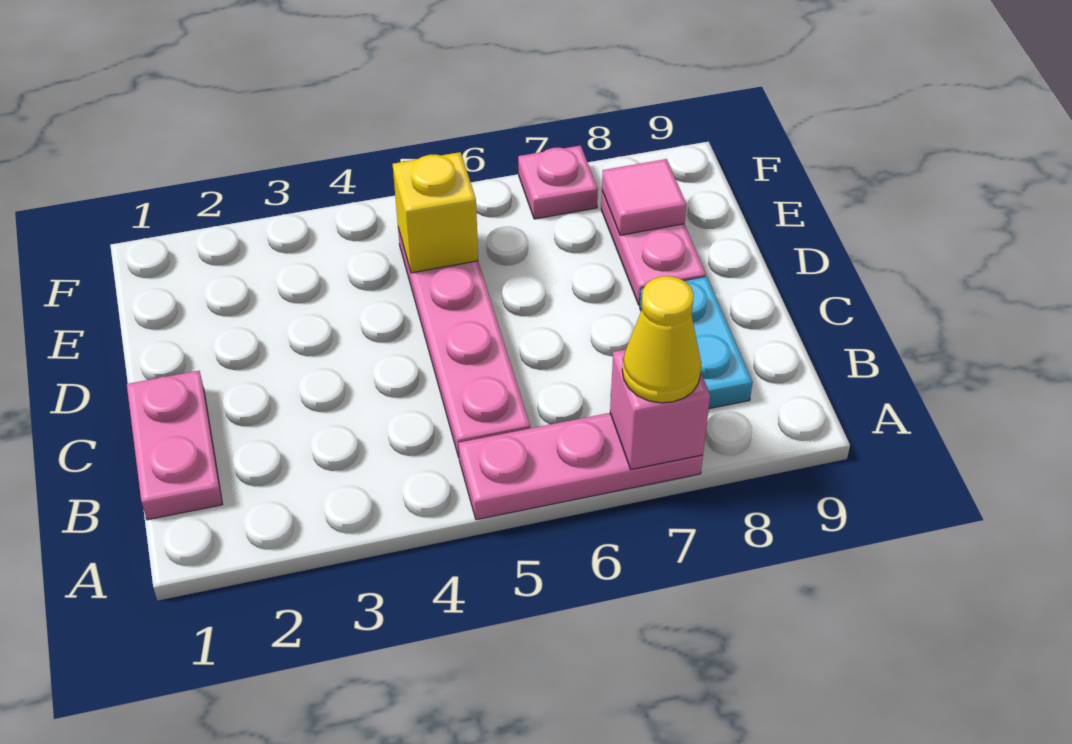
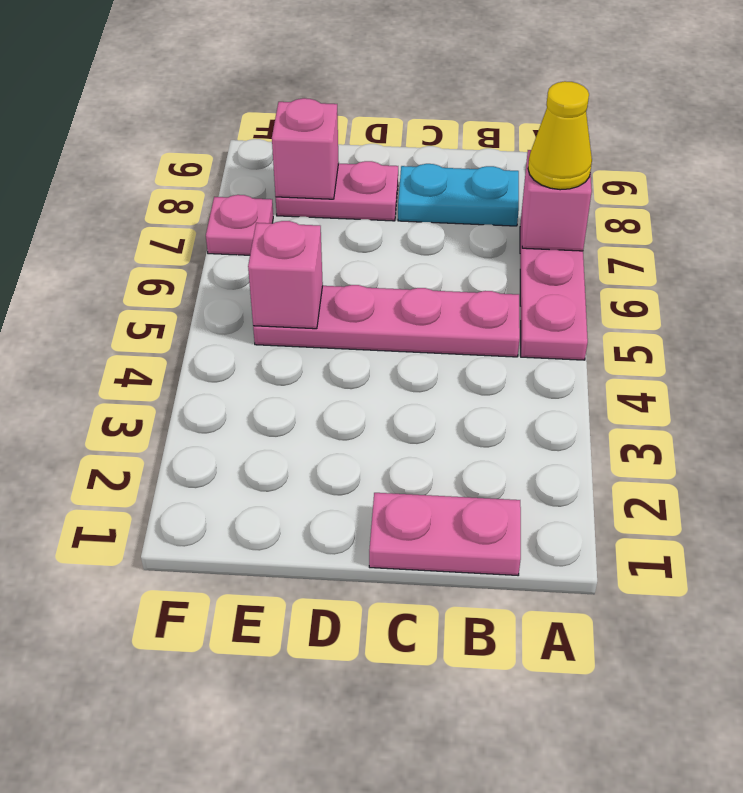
yellow 1x1 brick [393,152,478,273] -> pink 1x1 brick [248,221,323,329]
pink 1x1 tile [602,159,686,235] -> pink 1x1 brick [272,98,339,199]

